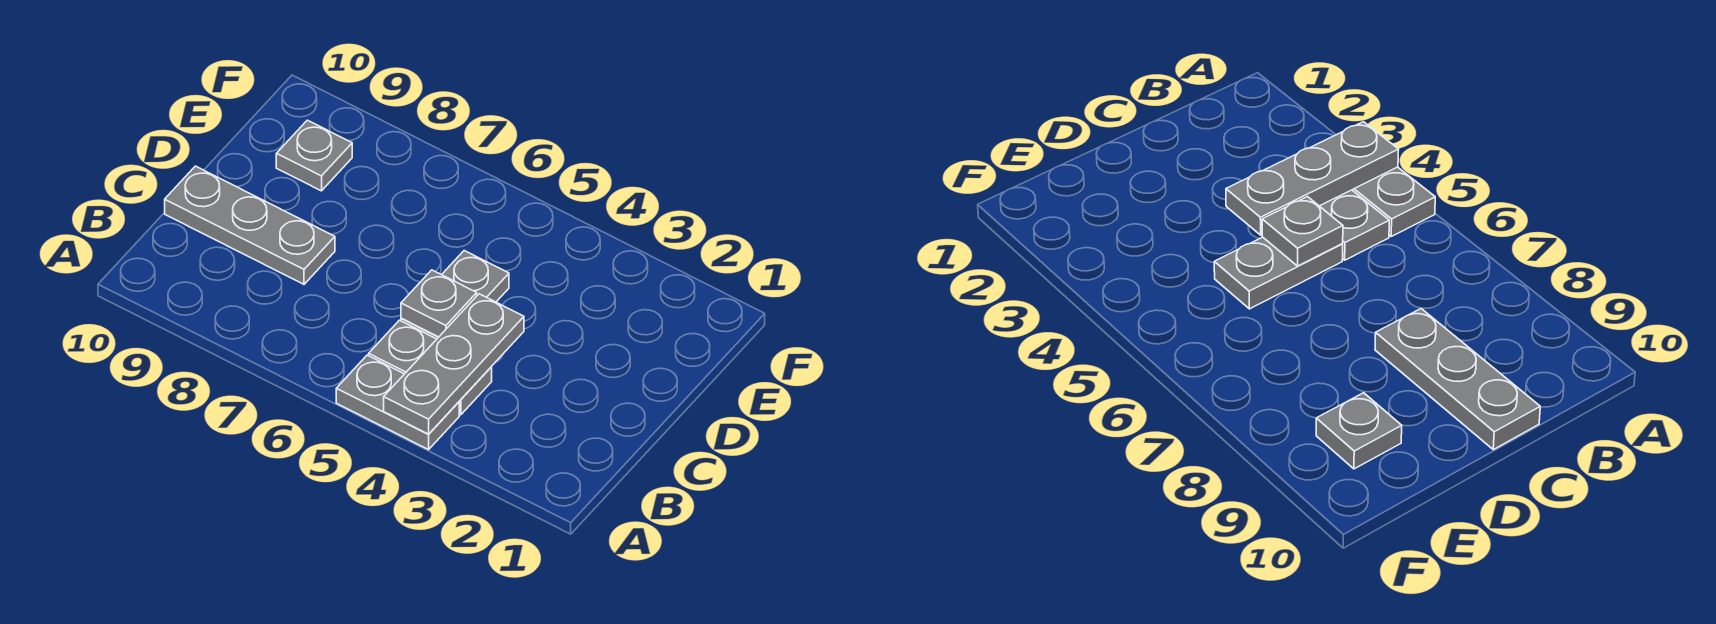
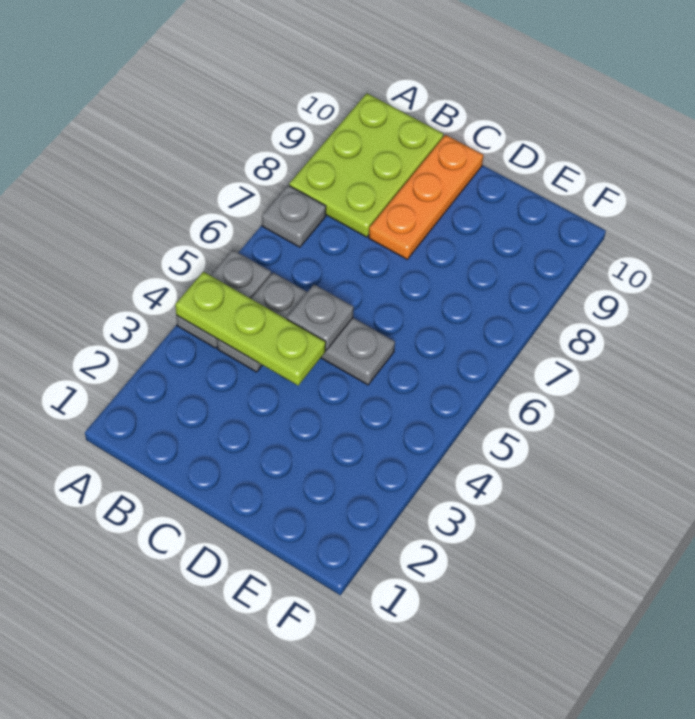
grey 1x3 plate [384,294,524,434] -> lime 1x3 plate [175,272,326,386]
none -> lime 2x3 plate [289,93,443,237]
grey 1x3 plate [165,166,335,284] -> orange 1x3 plate [369,135,483,259]
grey 1x1 plate [276,120,352,191] -> grey 1x1 plate moved to [262,185,326,247]

